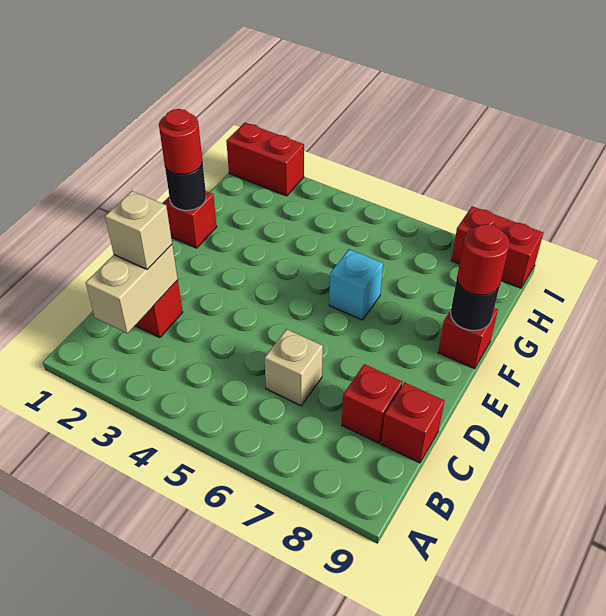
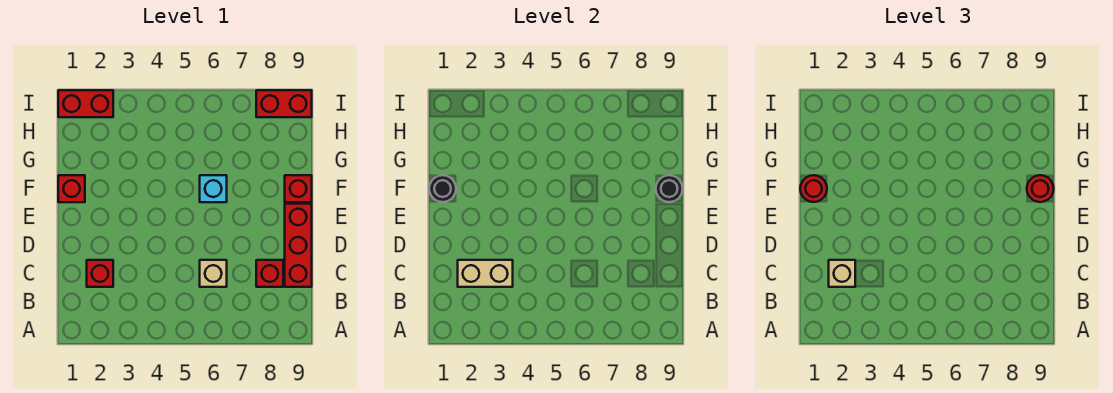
tan 1x2 brick [86,245,178,333] -> tan 1x2 brick turned to [458,260,513,287]
red 1x1 brick [381,383,444,463] -> red 1x3 brick [285,204,312,287]

